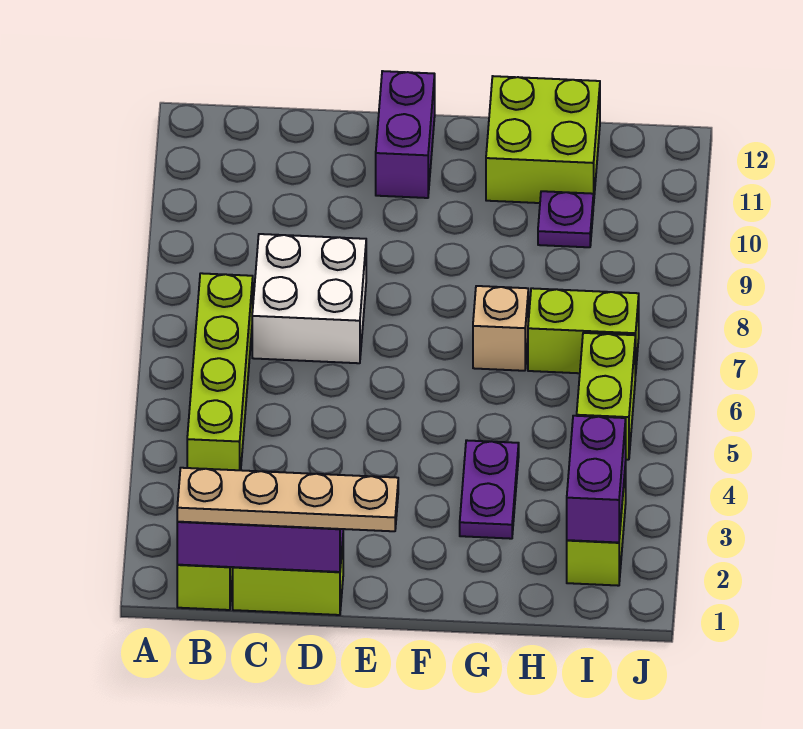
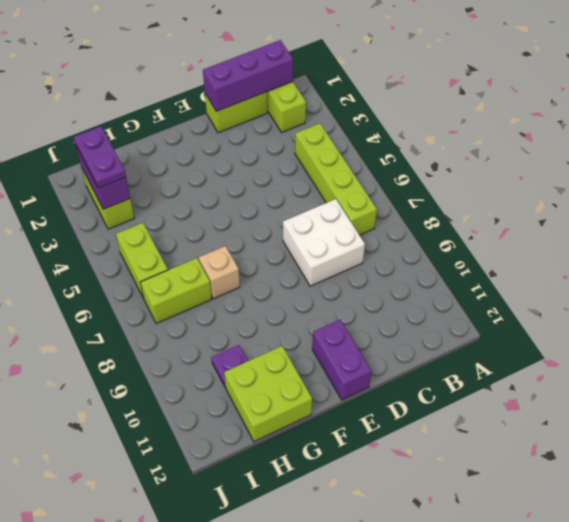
tan 1x4 plate [177,468,398,531] -> none
purple 1x2 plate [460,440,519,539] -> purple 1x2 plate moved to [74,126,126,188]

